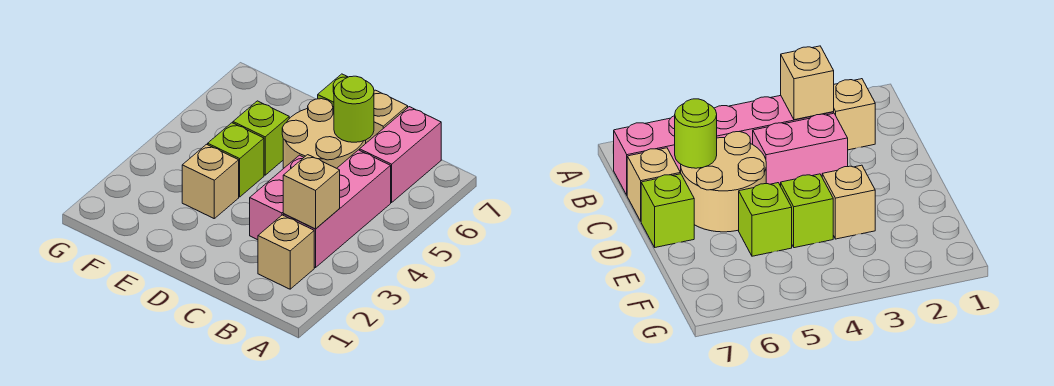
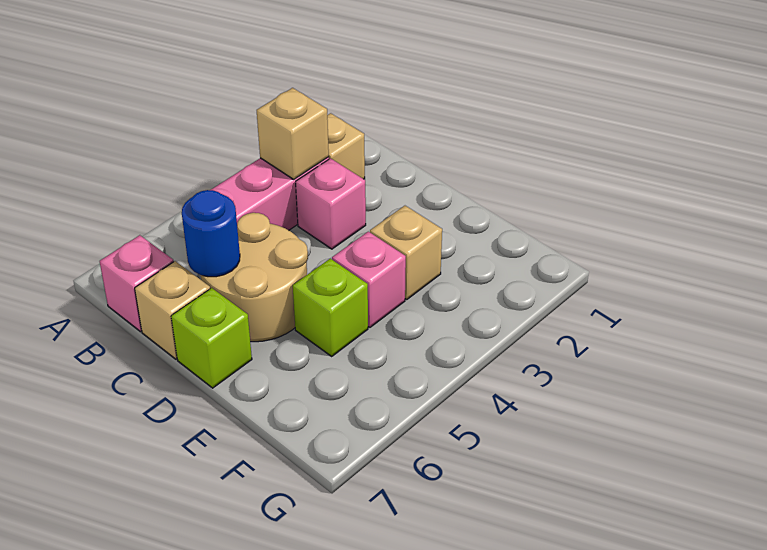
pink 1x2 brick [360,107,441,202] -> pink 1x1 brick [100,235,174,332]
pink 1x2 brick [250,155,304,240] -> pink 1x1 brick [296,158,366,249]
lime 1x1 round brick [334,76,374,142] -> blue 1x1 round brick [182,190,240,277]
lime 1x1 brick [208,123,264,197] -> pink 1x1 brick [332,232,406,327]

